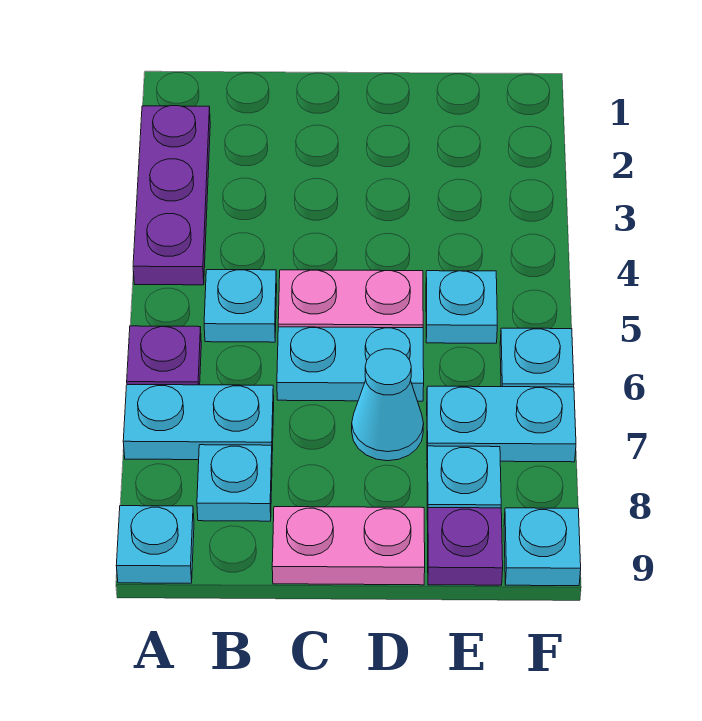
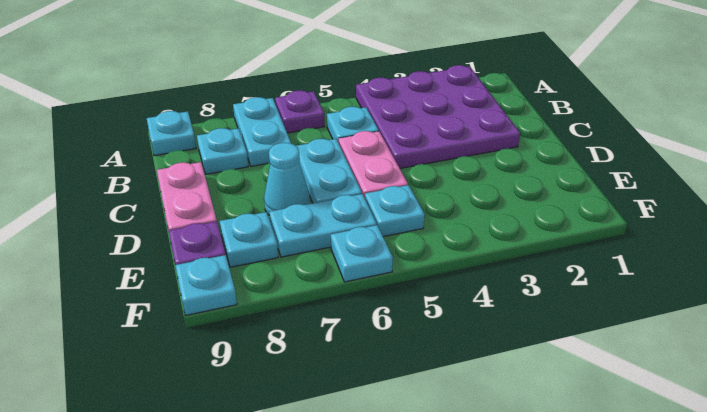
purple 1x3 plate [133,106,210,285] -> purple 3x3 plate [356,65,520,168]
cyan 1x2 plate [427,386,576,462] -> cyan 1x2 plate turned to [269,194,377,257]

